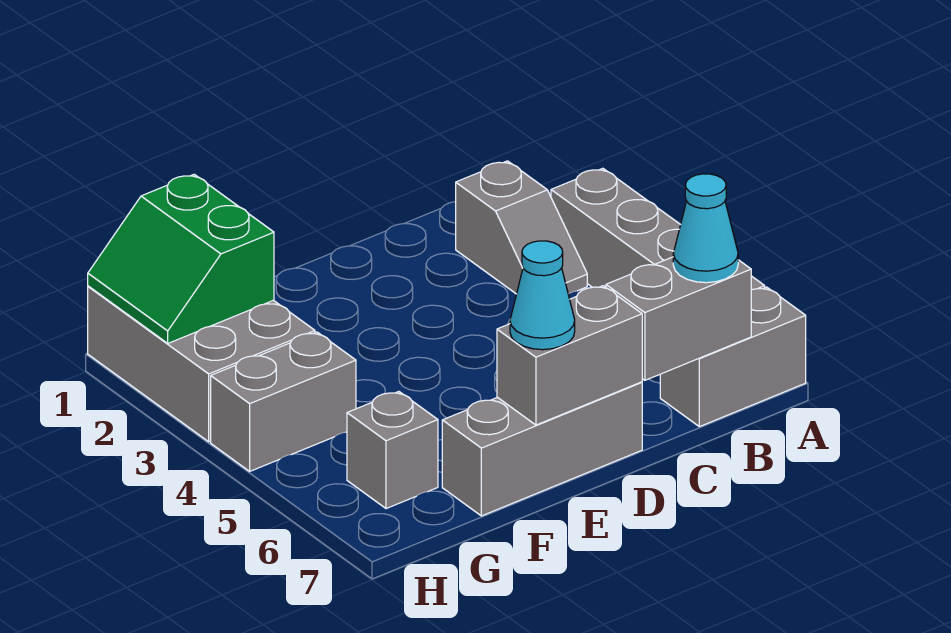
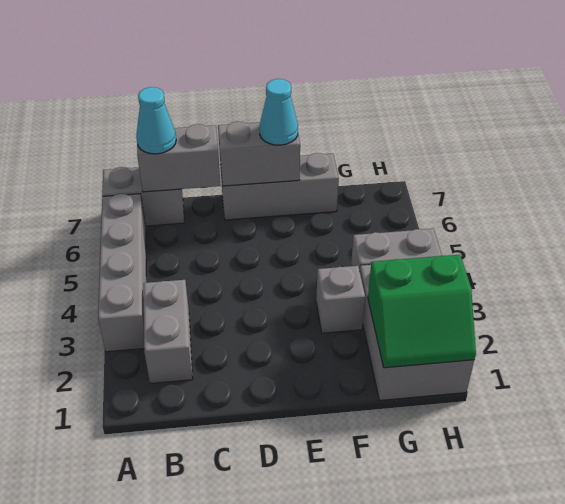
grey 1x2 slope [456,161,587,294] -> grey 1x2 brick [144,280,193,384]
green 2x2 slope [88,174,274,343] -> green 2x2 slope turned to [368,255,476,368]
grey 1x1 brick [347,391,438,509] -> grey 1x1 brick moved to [316,266,365,333]

